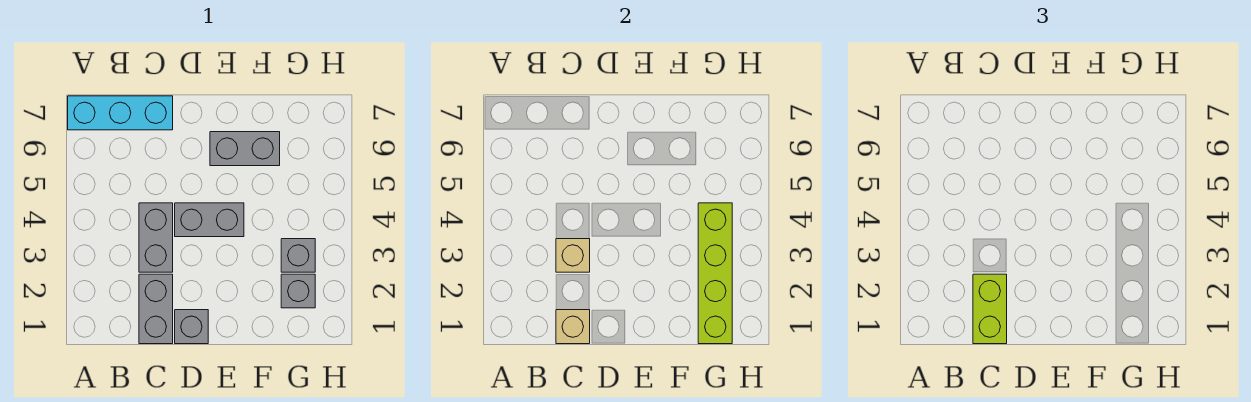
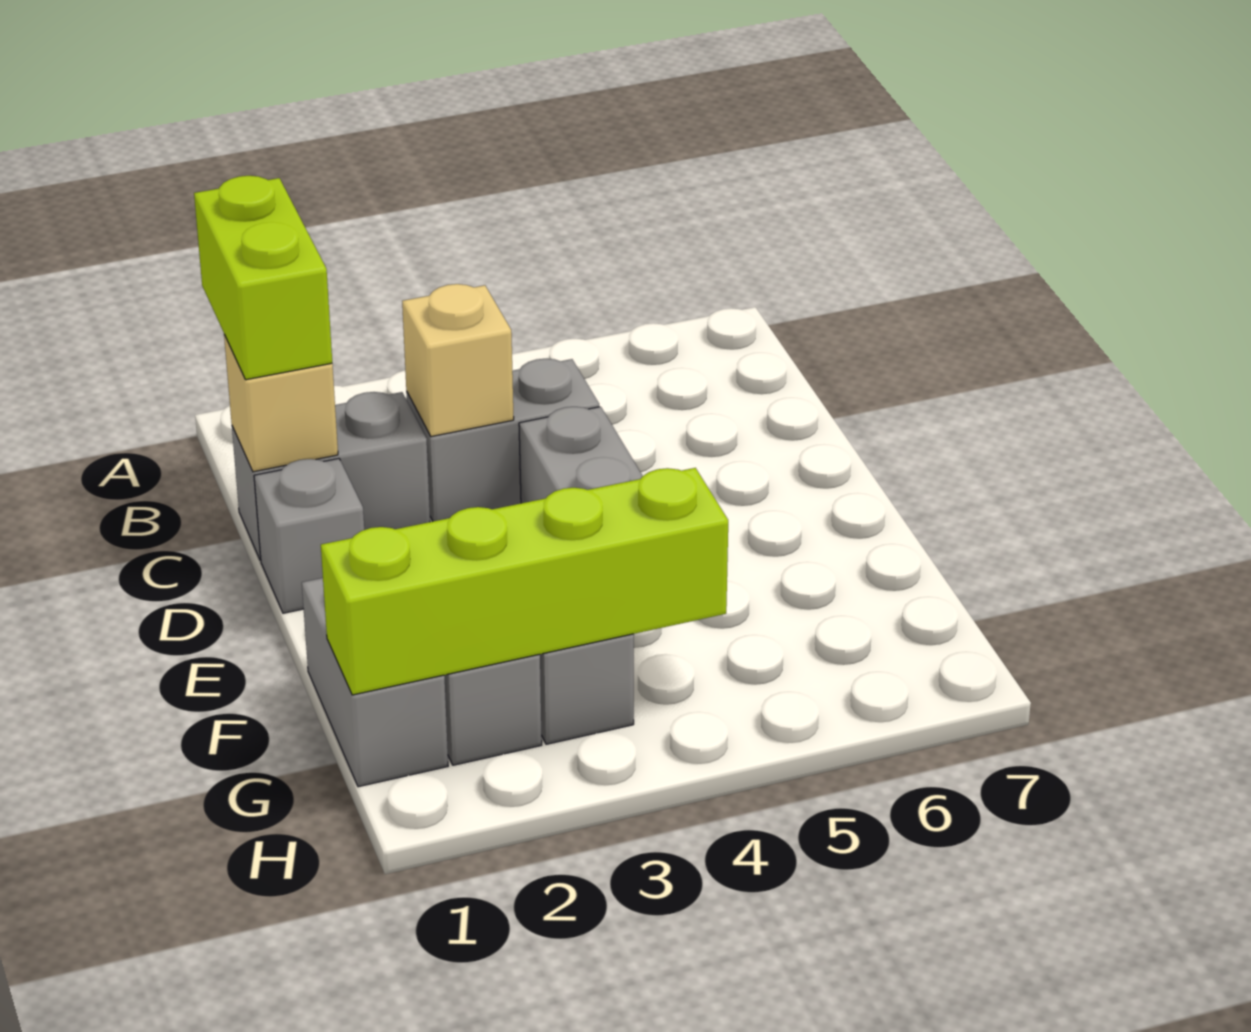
cyan 1x3 brick [68,96,173,130] -> none
lime 1x2 brick [973,274,1007,344] -> lime 1x2 brick turned to [194,176,332,380]
grey 1x2 brick [210,132,280,166] -> grey 1x2 brick moved to [302,578,448,787]

